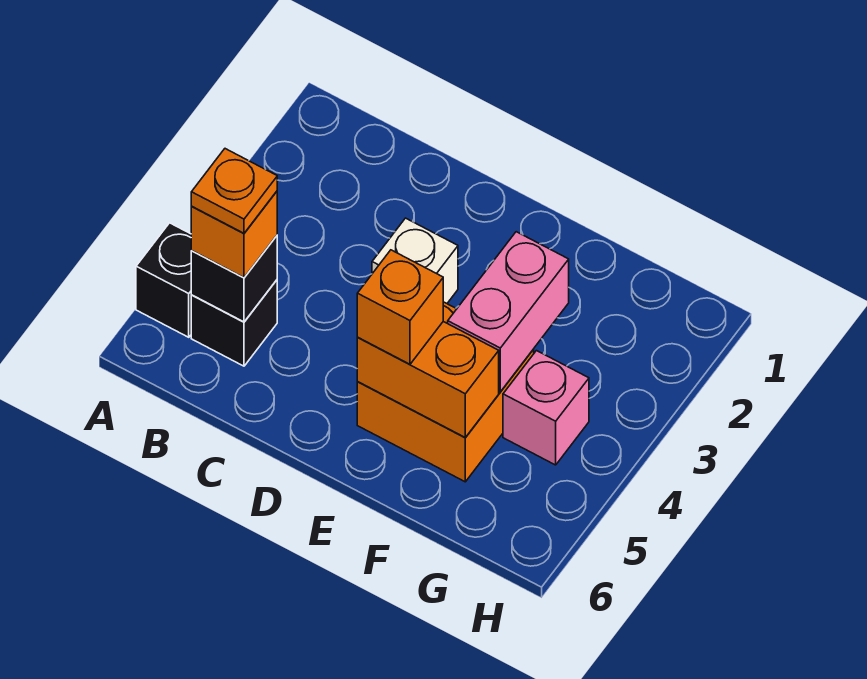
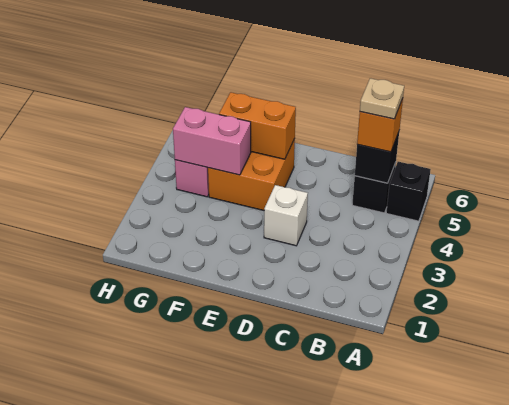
orange 1x1 plate [191,149,277,233] -> tan 1x1 plate [360,78,404,119]
orange 1x1 brick [357,250,443,364] -> none
pink 1x2 brick [448,232,569,392] -> pink 1x2 brick turned to [173,107,251,175]

